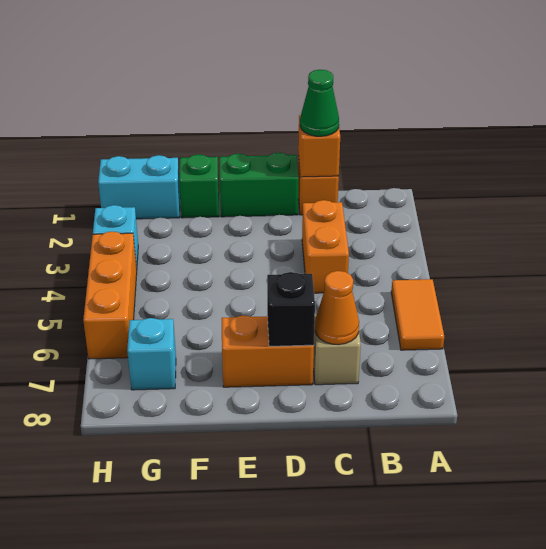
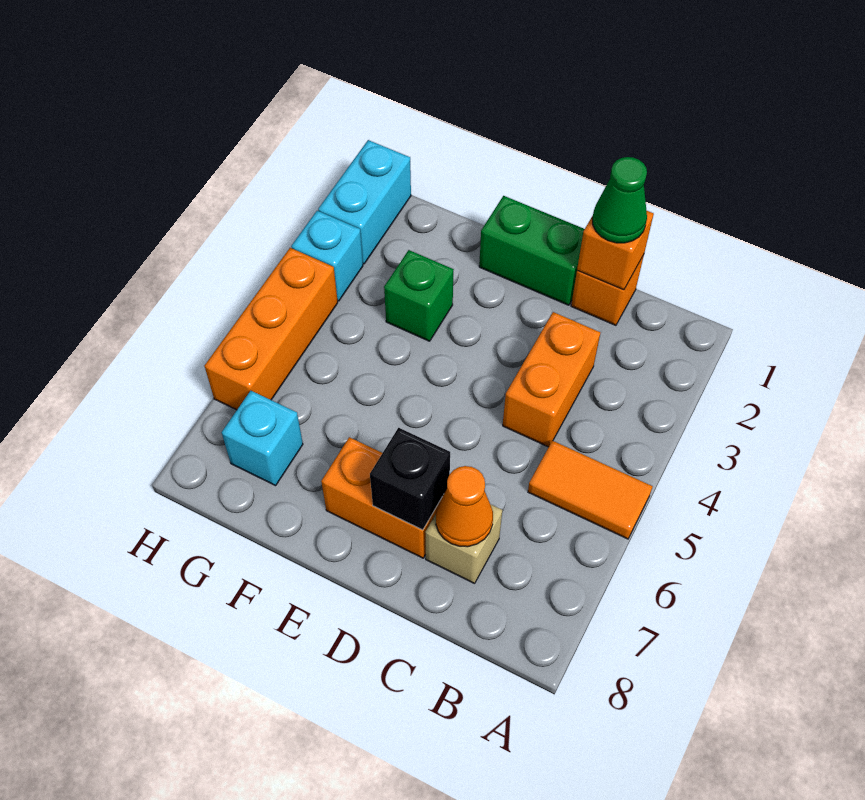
orange 1x2 tile [391,279,444,350] -> orange 1x2 tile turned to [528,441,653,539]
green 1x1 brick [179,154,219,218] -> green 1x1 brick moved to [384,250,454,341]
cyan 1x2 brick [98,155,180,219] -> cyan 1x2 brick turned to [318,140,411,264]

